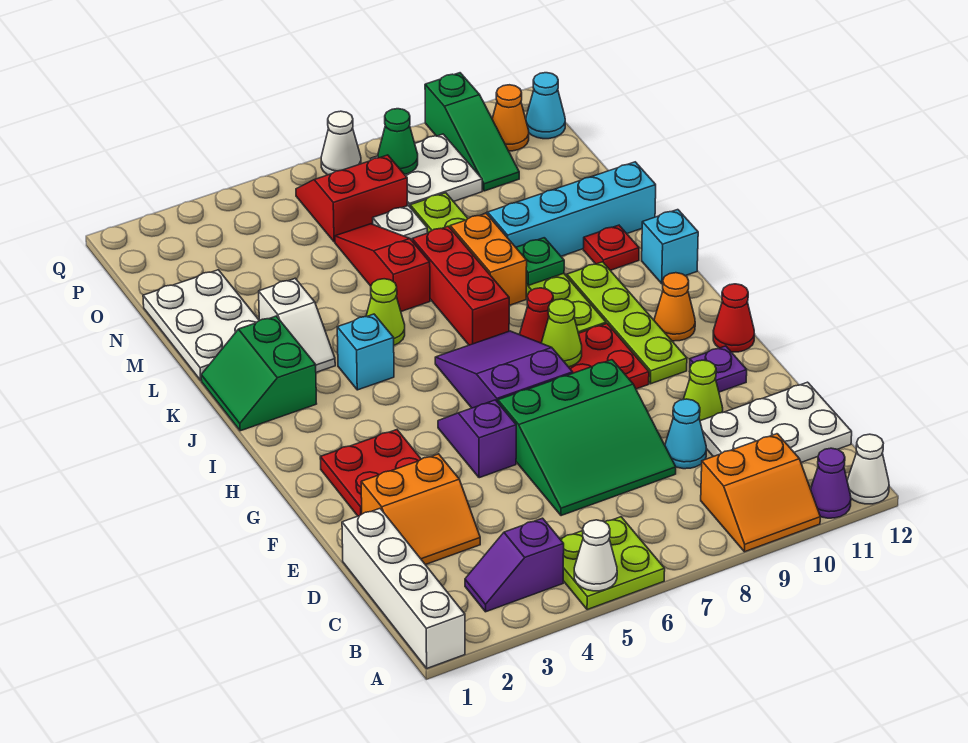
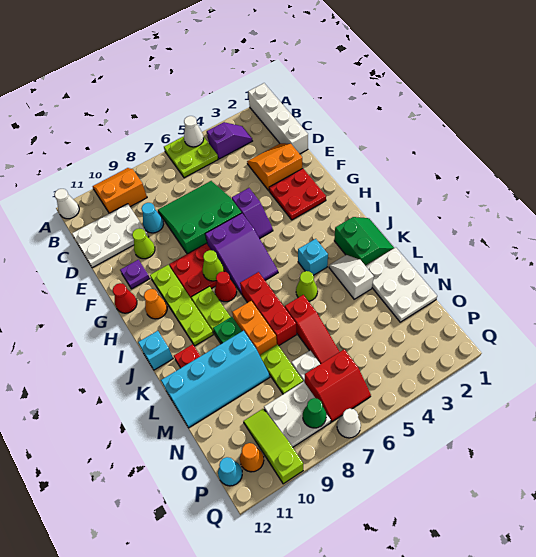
purple 1x1 cone [811,448,851,518] -> none
green 1x3 slope [425,73,519,191] -> lime 1x3 slope [243,409,303,484]

